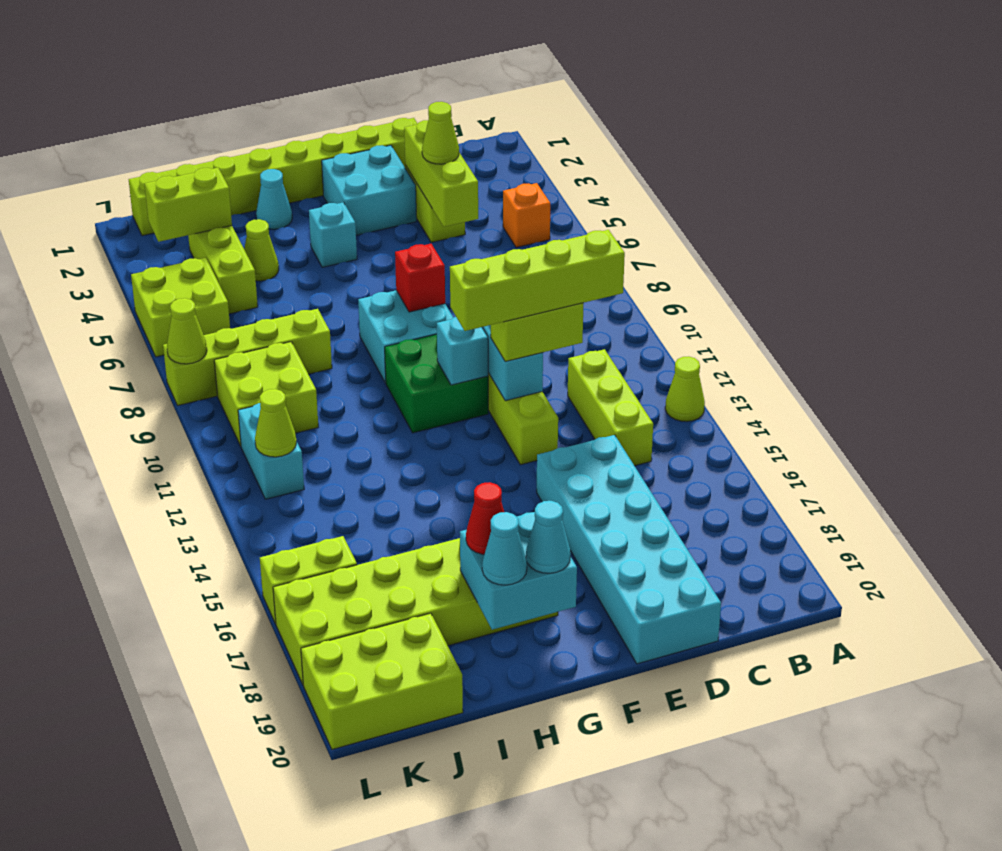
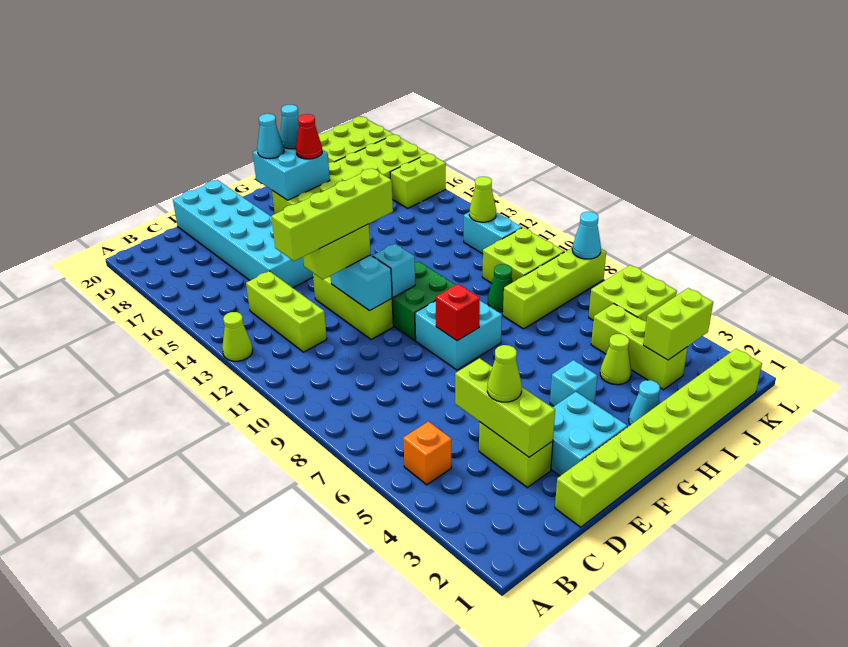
none -> green 1x1 cone [488,264,513,312]
lime 1x1 cone [167,298,207,364] -> cyan 1x1 cone [572,212,601,259]

